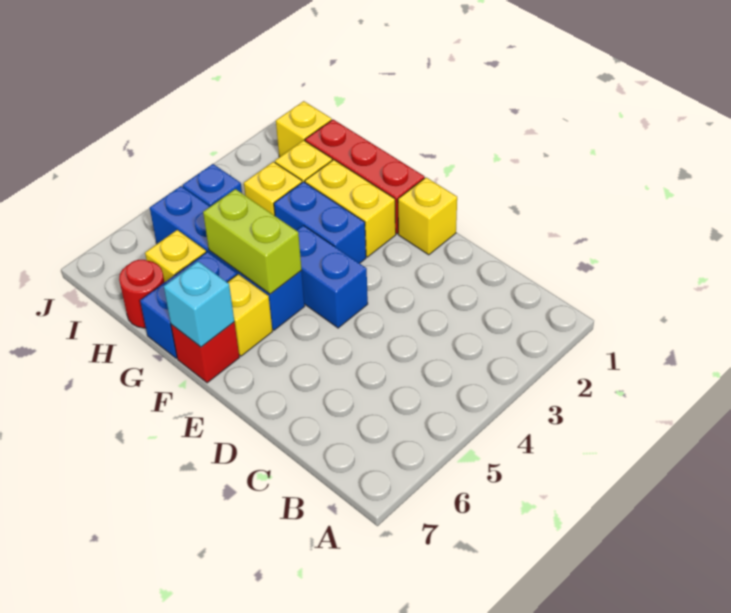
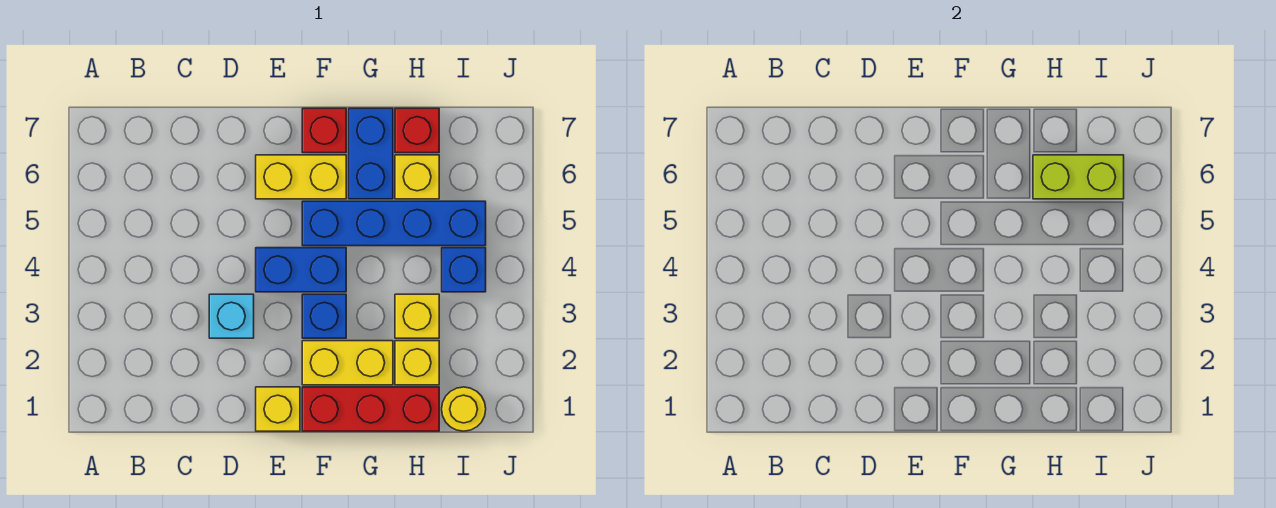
blue 1x2 brick [274,182,366,263] -> blue 1x1 brick [302,294,346,338]
lime 1x2 brick [203,189,302,294] -> lime 1x2 brick moved to [1033,155,1124,199]
yellow 1x1 brick [227,274,273,356] -> yellow 1x2 brick [256,155,346,199]
cyan 1x1 brick [164,261,234,347] -> cyan 1x1 brick moved to [209,294,254,338]
red 1x1 round brick [119,260,165,328] -> red 1x1 brick [395,108,439,153]
yellow 1x1 brick [276,101,332,157] -> yellow 1x1 round brick [442,387,486,431]

